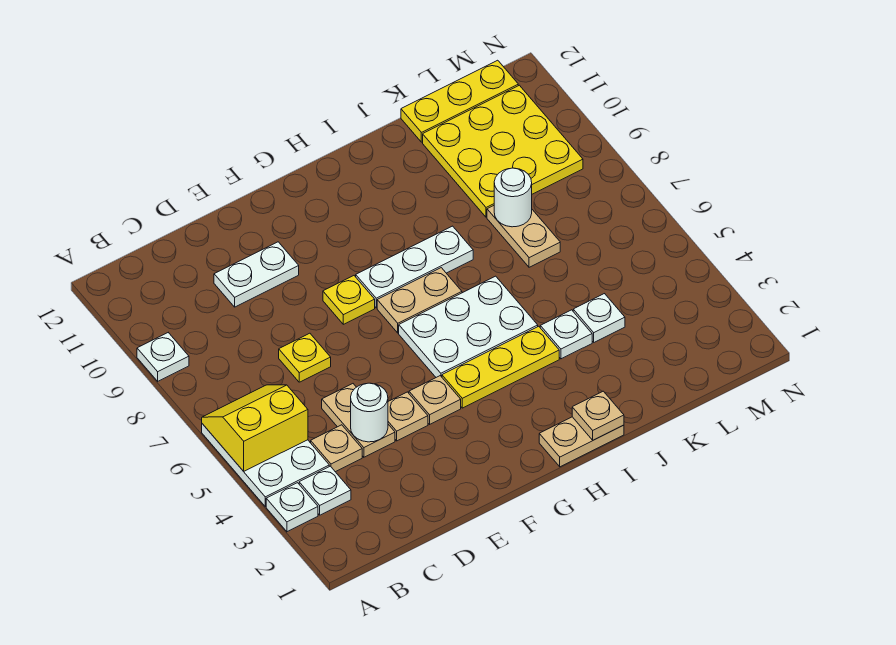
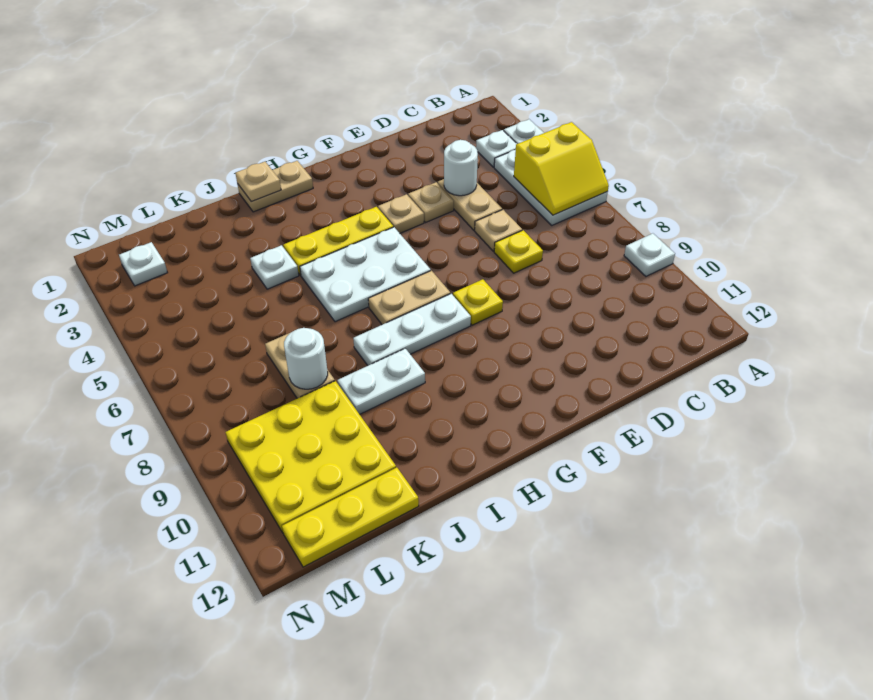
tan 1x1 plate [311,425,362,472] -> tan 1x1 plate moved to [475,210,522,251]
white 1x2 plate [214,242,299,307] -> white 1x2 plate moved to [337,348,425,414]
white 1x1 plate [573,294,625,342] -> white 1x1 plate moved to [119,242,168,286]

